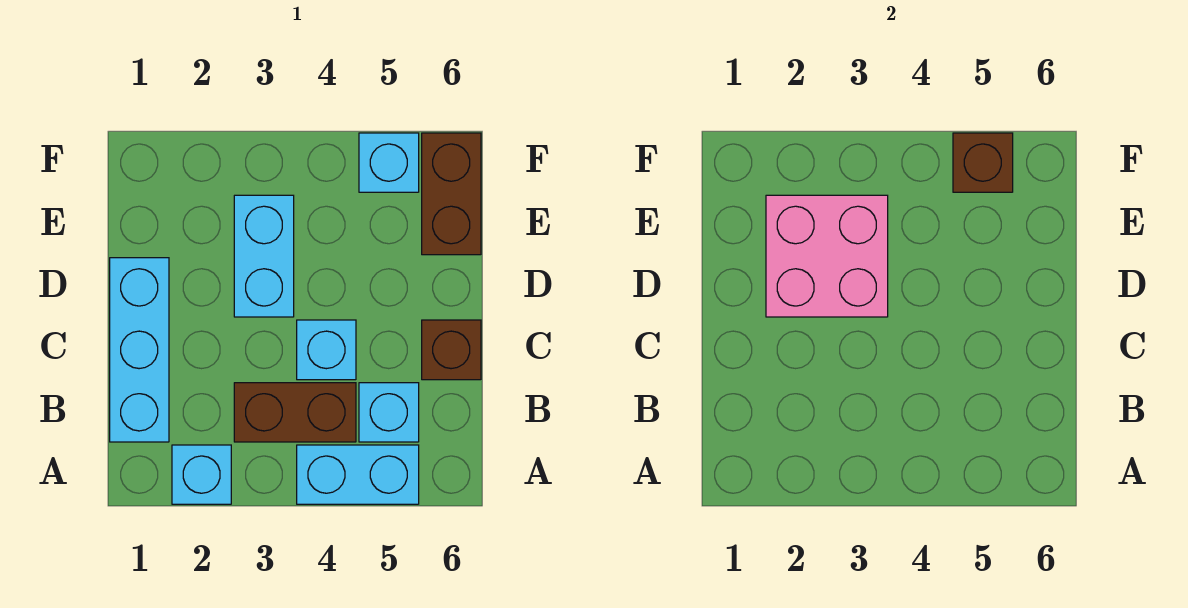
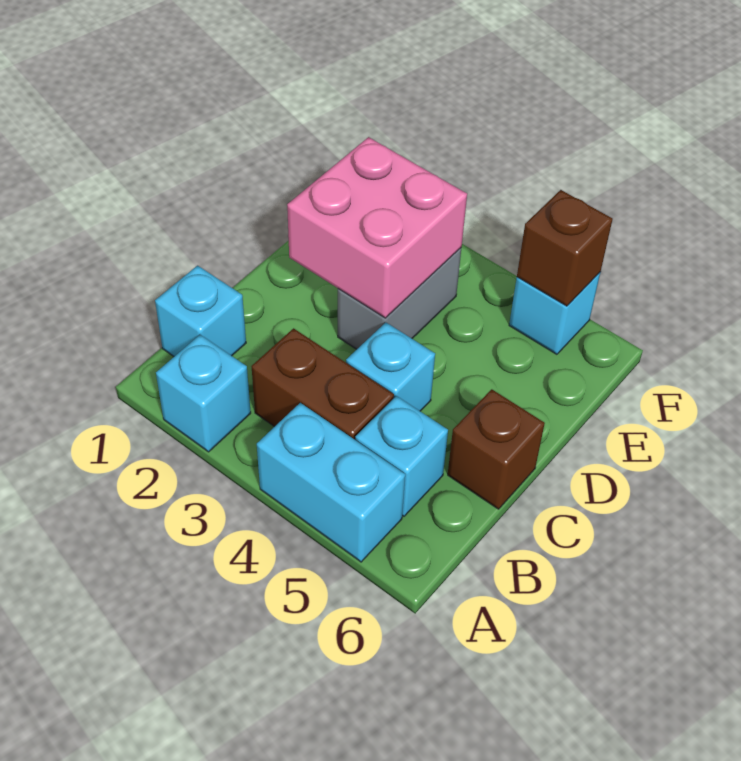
cyan 1x3 brick [110,258,169,442] -> cyan 1x1 brick [155,266,246,356]
cyan 1x2 brick [234,195,294,317] -> grey 1x2 brick [338,248,461,349]
brown 1x2 brick [422,133,481,255] -> none

